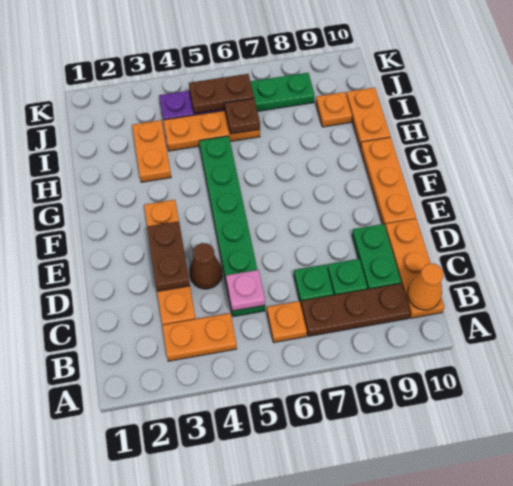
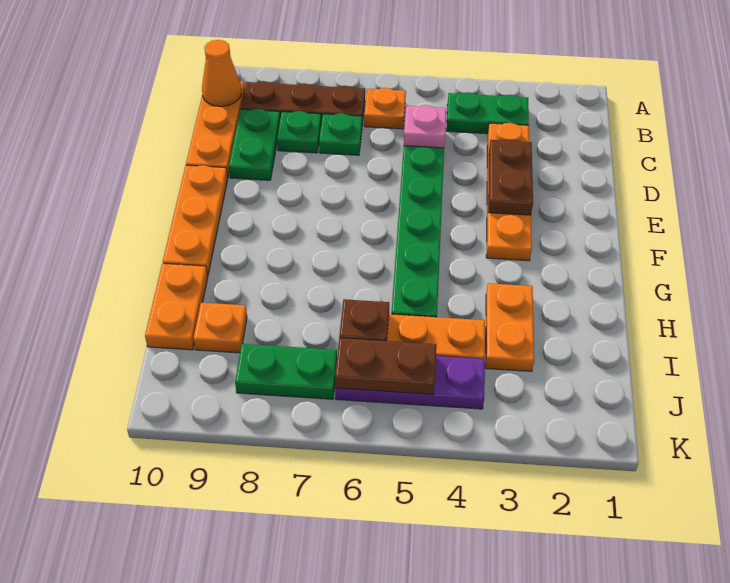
orange 1x2 plate [162,313,237,361] -> green 1x2 plate [446,92,529,134]
brown 1x1 cone [190,243,222,289] -> none

